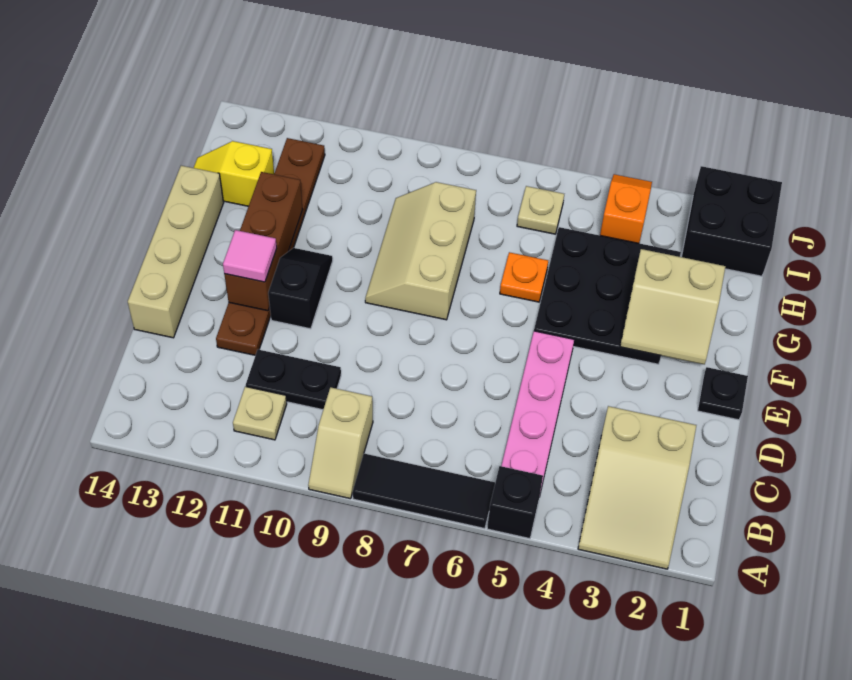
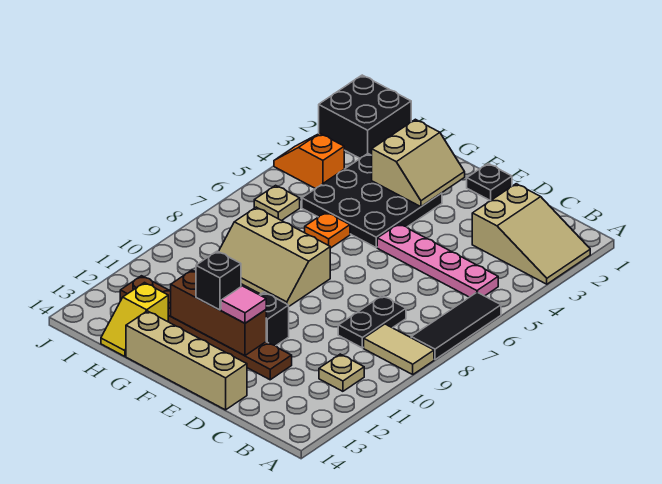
black 1x1 brick [487,466,543,539] -> black 1x1 brick moved to [196,251,241,310]
tan 1x2 slope [308,387,373,499] -> tan 1x2 tile [364,324,434,374]
black 1x2 plate [246,350,341,410] -> black 1x2 plate moved to [338,296,406,348]

